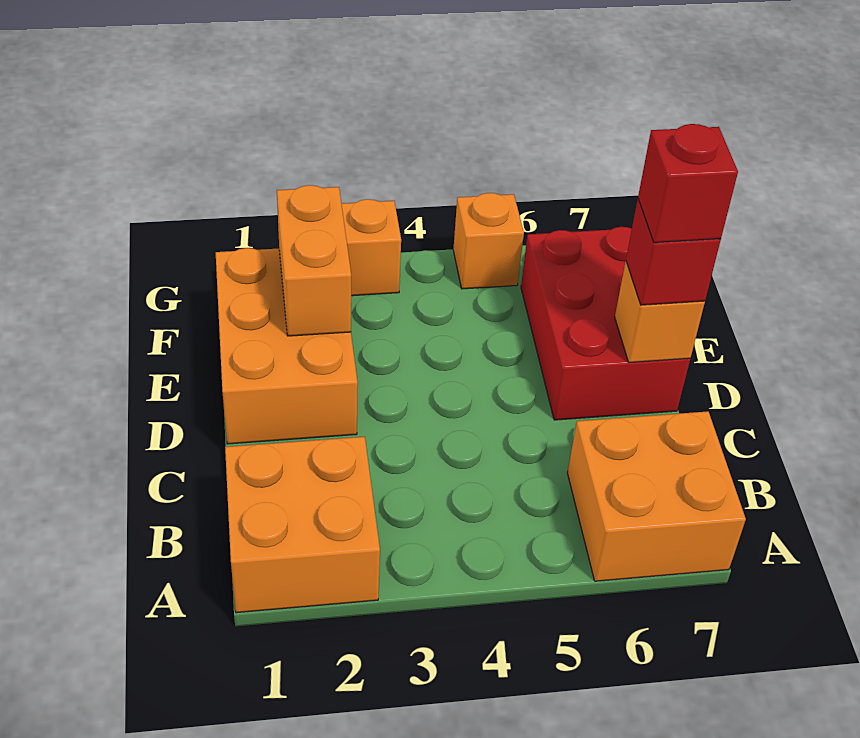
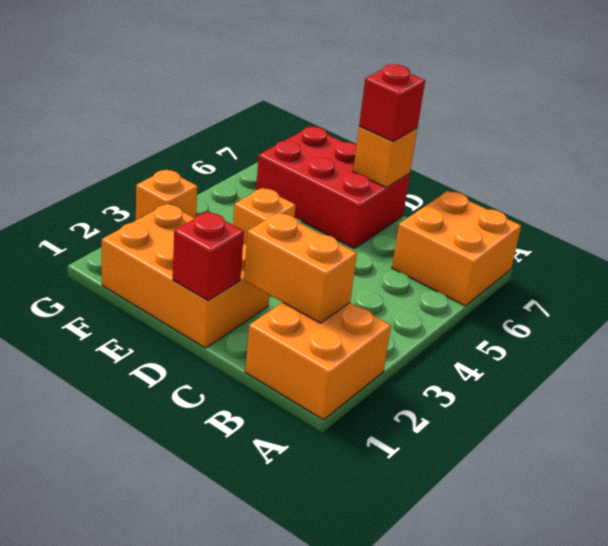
red 1x1 brick [638,124,738,243] -> red 1x1 brick moved to [173,212,244,301]
orange 1x2 brick [277,185,351,336] -> orange 1x2 brick moved to [244,213,357,323]
orange 1x1 brick [453,193,524,289] -> orange 1x1 brick moved to [233,188,296,244]

